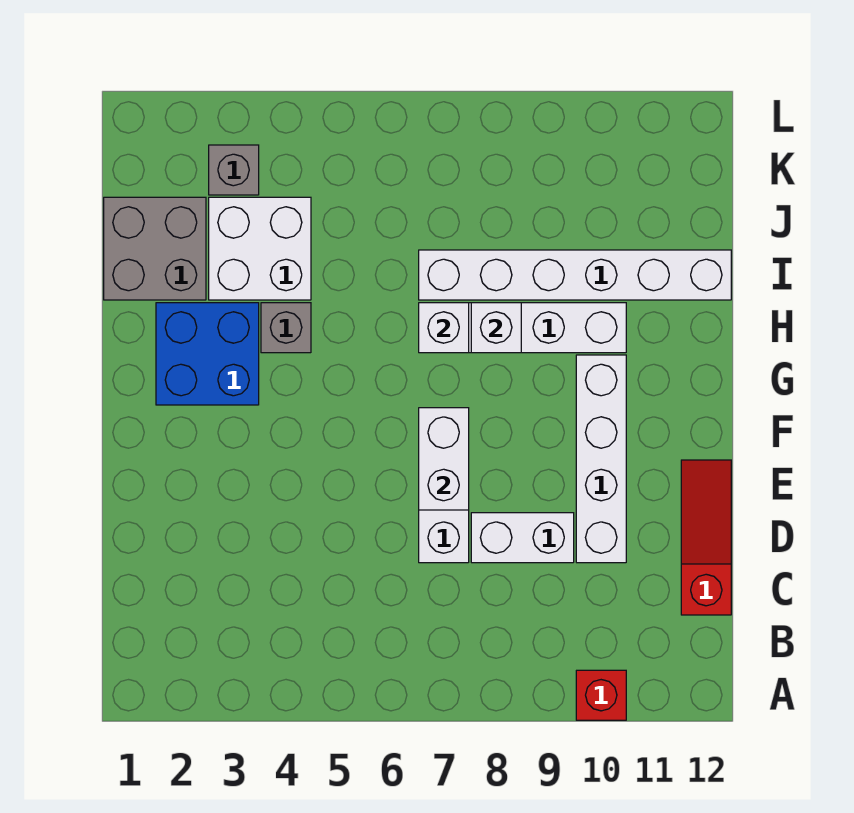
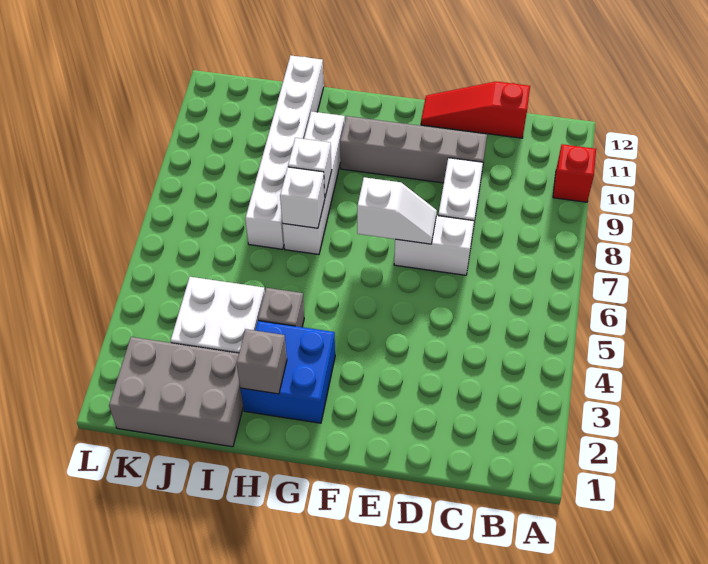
white 1x4 brick [576,355,626,563] -> grey 1x4 brick [340,116,487,183]
white 1x2 brick [419,408,469,510] -> white 1x2 slope [357,177,437,244]
grey 2x2 brick [104,197,206,300] -> grey 2x3 brick [109,337,243,447]
grey 1x1 brick [209,145,259,195] -> grey 1x1 brick moved to [237,329,287,394]

